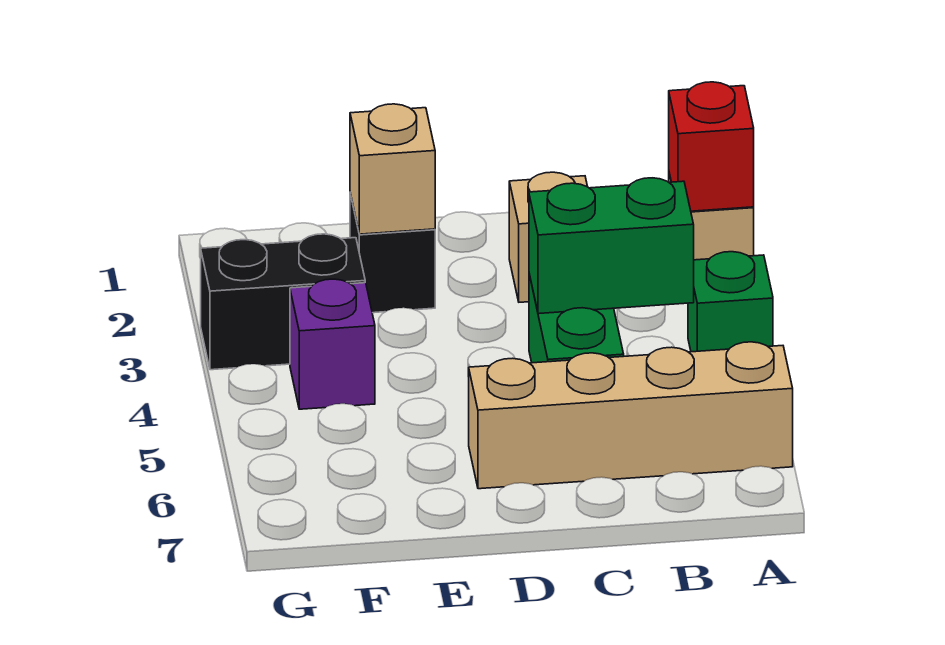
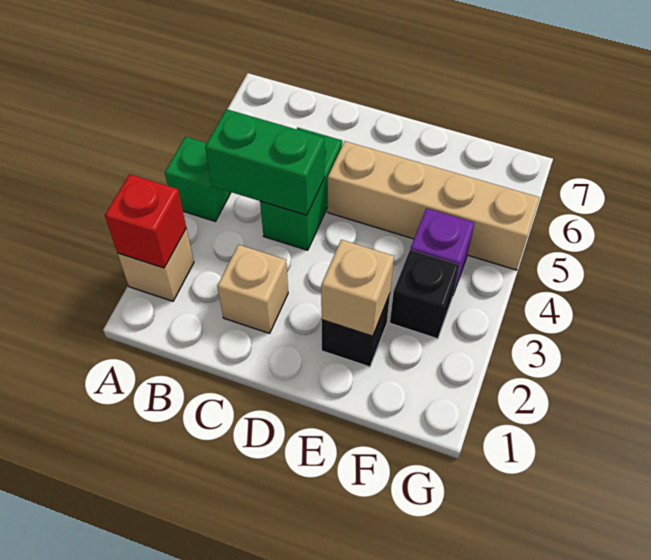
tan 1x4 brick [469,342,793,489] -> tan 1x4 brick moved to [328,141,540,270]
black 1x2 brick [201,234,365,370] -> black 1x1 brick [390,250,460,339]

